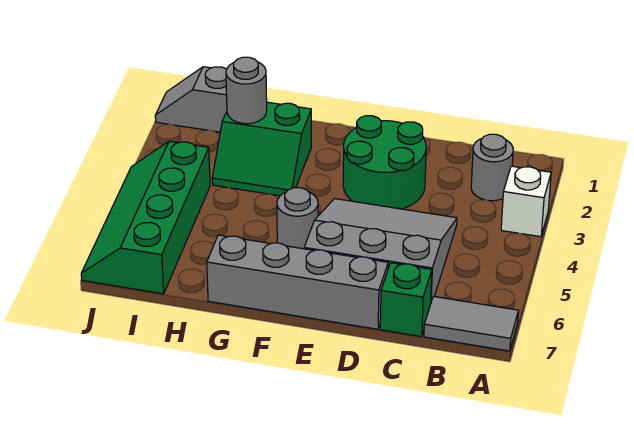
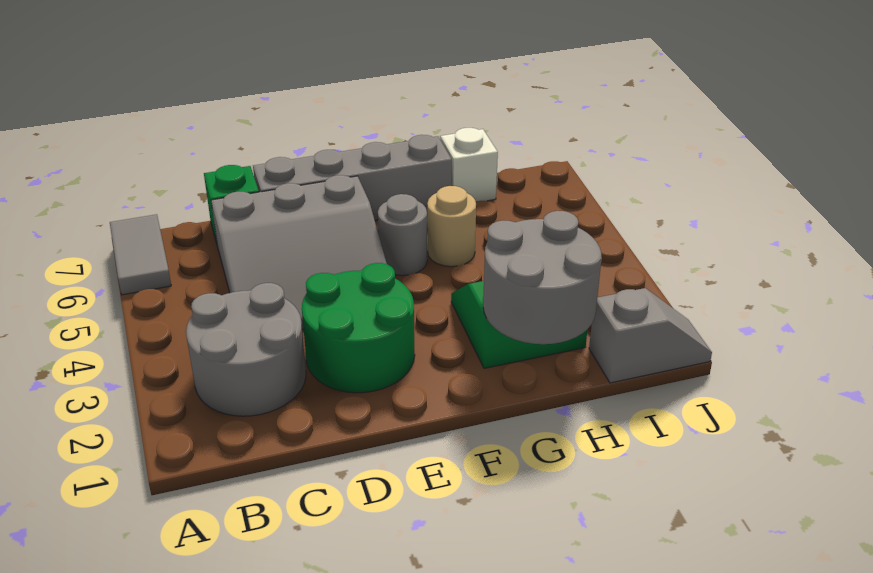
white 1x1 brick [501,166,551,237] -> white 1x1 brick moved to [440,128,498,201]
grey 1x2 tile [424,296,518,351] -> grey 1x2 tile turned to [110,214,171,295]
grey 1x1 round brick [471,134,513,201] -> grey 2x2 round brick [186,283,306,416]
none -> tan 1x1 round brick [427,186,476,267]
grey 1x1 round brick [226,57,267,124] -> grey 2x2 round brick [483,211,602,344]
green 2x4 slope [81,141,210,294] -> none

